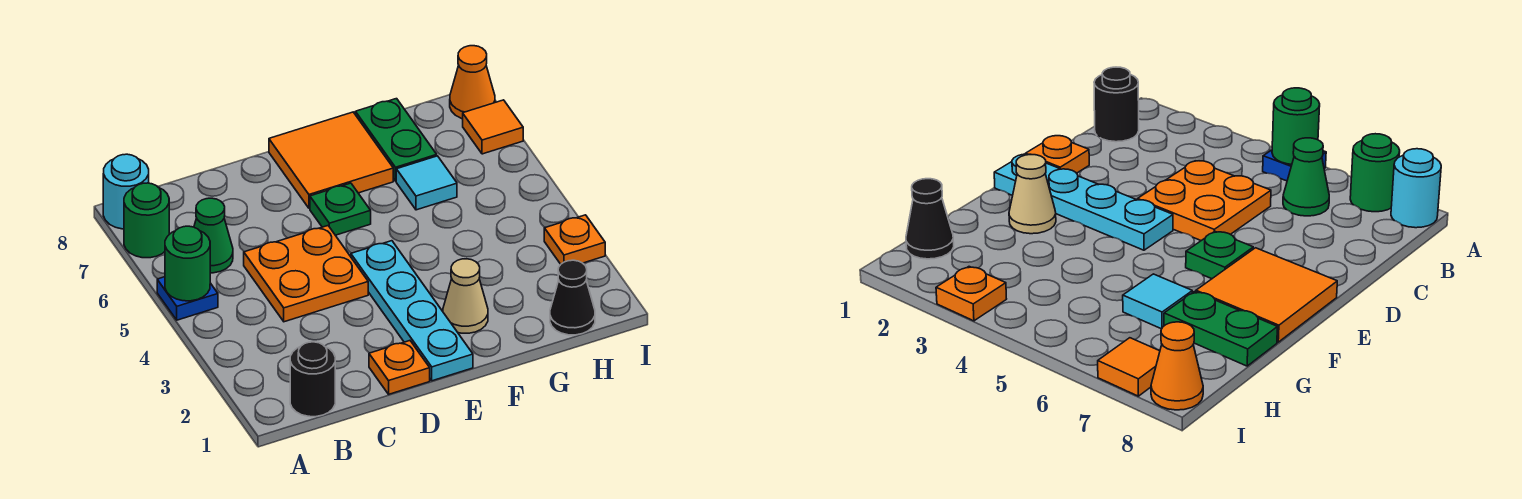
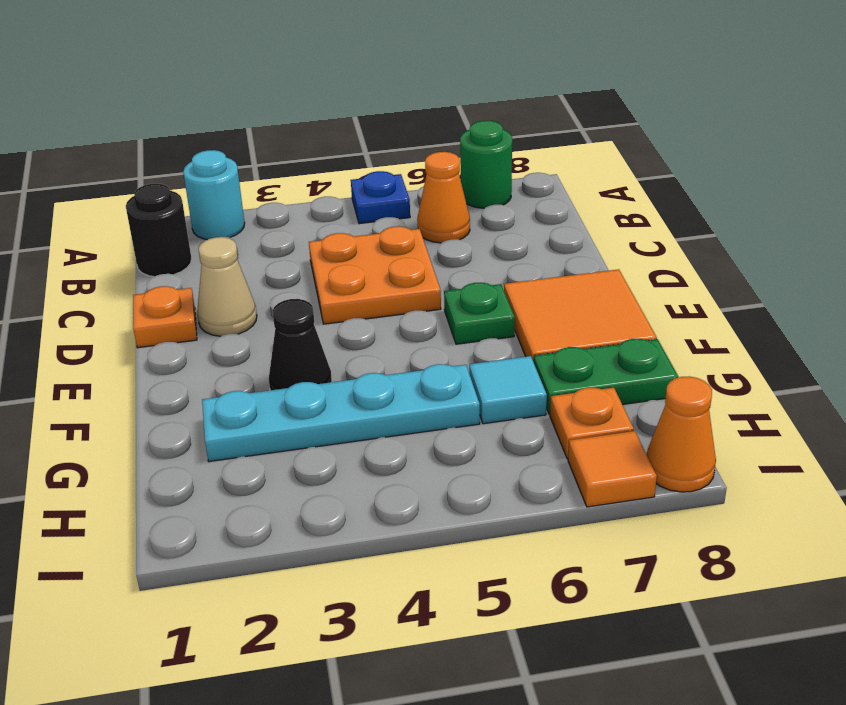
green 1x1 round brick [165,226,210,301] -> none
cyan 1x1 round brick [103,154,149,229] -> cyan 1x1 round brick moved to [183,150,245,240]
green 1x1 cone [194,198,233,273] -> orange 1x1 cone [417,152,470,243]
cyan 1x4 plate [351,241,473,381] -> cyan 1x4 plate moved to [202,364,480,462]
tan 1x1 cone [443,259,488,333] -> tan 1x1 cone moved to [197,237,257,336]
black 1x1 cone [550,260,595,335] -> black 1x1 cone moved to [269,299,332,390]
orange 1x1 plate [544,215,605,264] -> orange 1x1 plate moved to [550,388,634,459]

